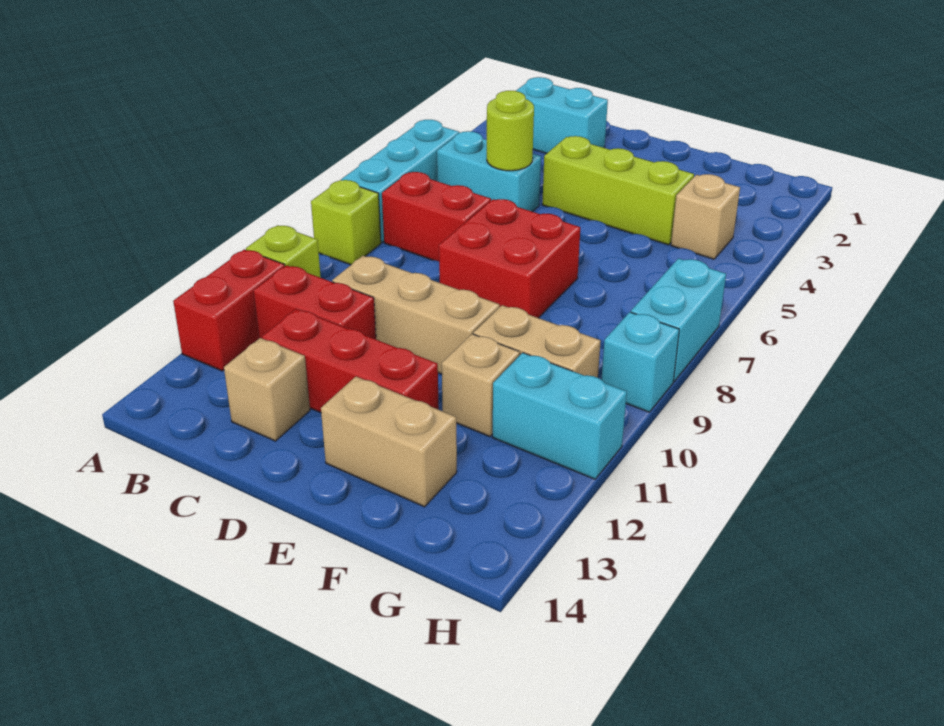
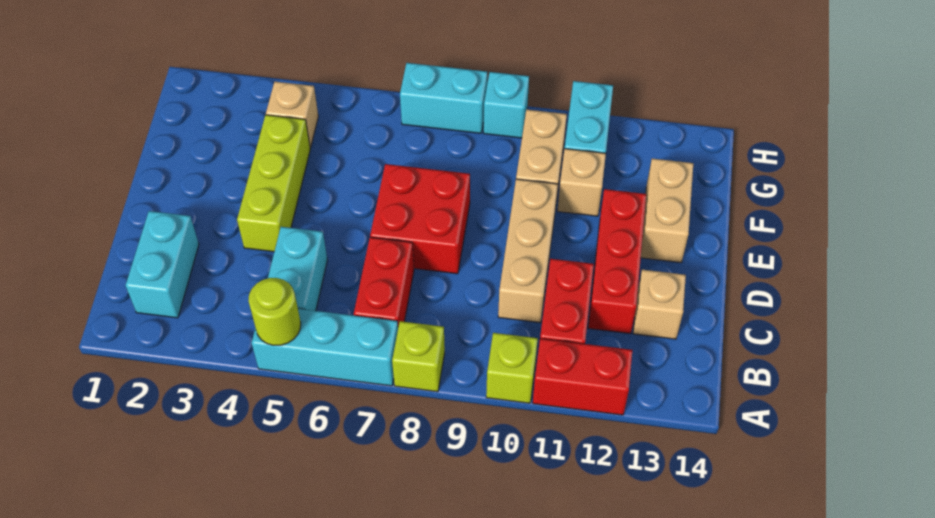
lime 1x1 round brick [487,91,534,171] -> lime 1x1 round brick moved to [249,278,301,345]

